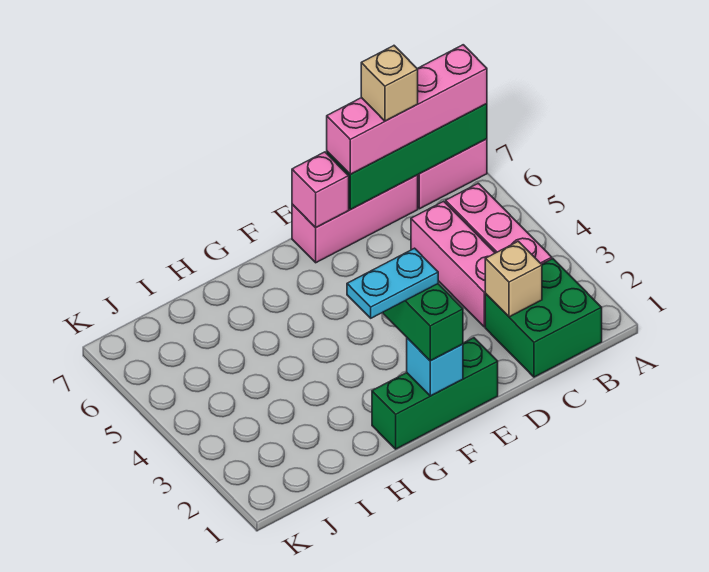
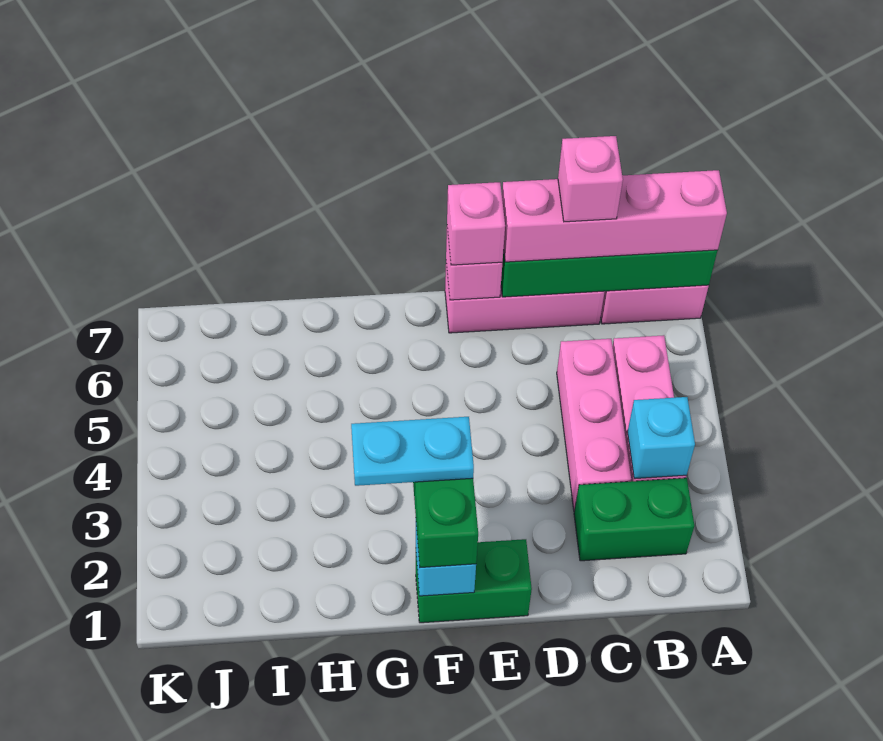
green 2x2 brick [485,259,602,377] -> green 1x2 brick [574,478,695,561]
none -> cyan 1x1 brick [627,397,695,479]
tan 1x1 brick [485,241,542,317] -> none
tan 1x1 brick [361,46,418,121] -> pink 1x1 brick [558,136,623,222]
green 1x3 brick [372,338,498,449] -> green 1x2 brick [416,539,532,623]
none -> pink 1x1 brick [447,182,505,265]

